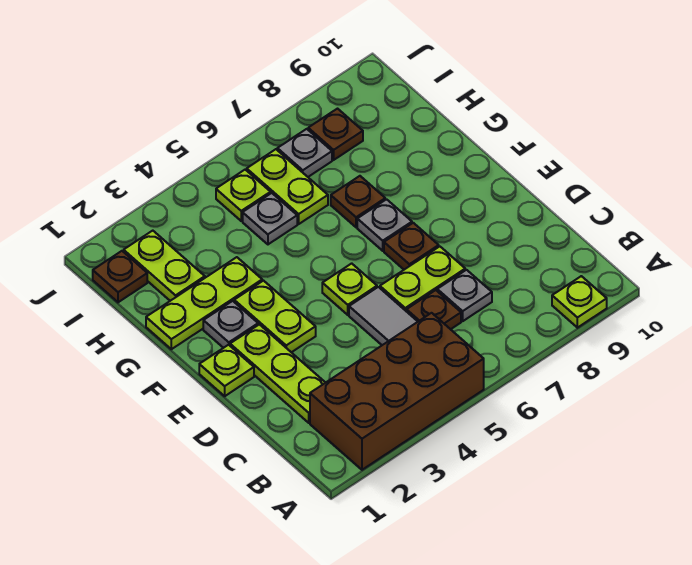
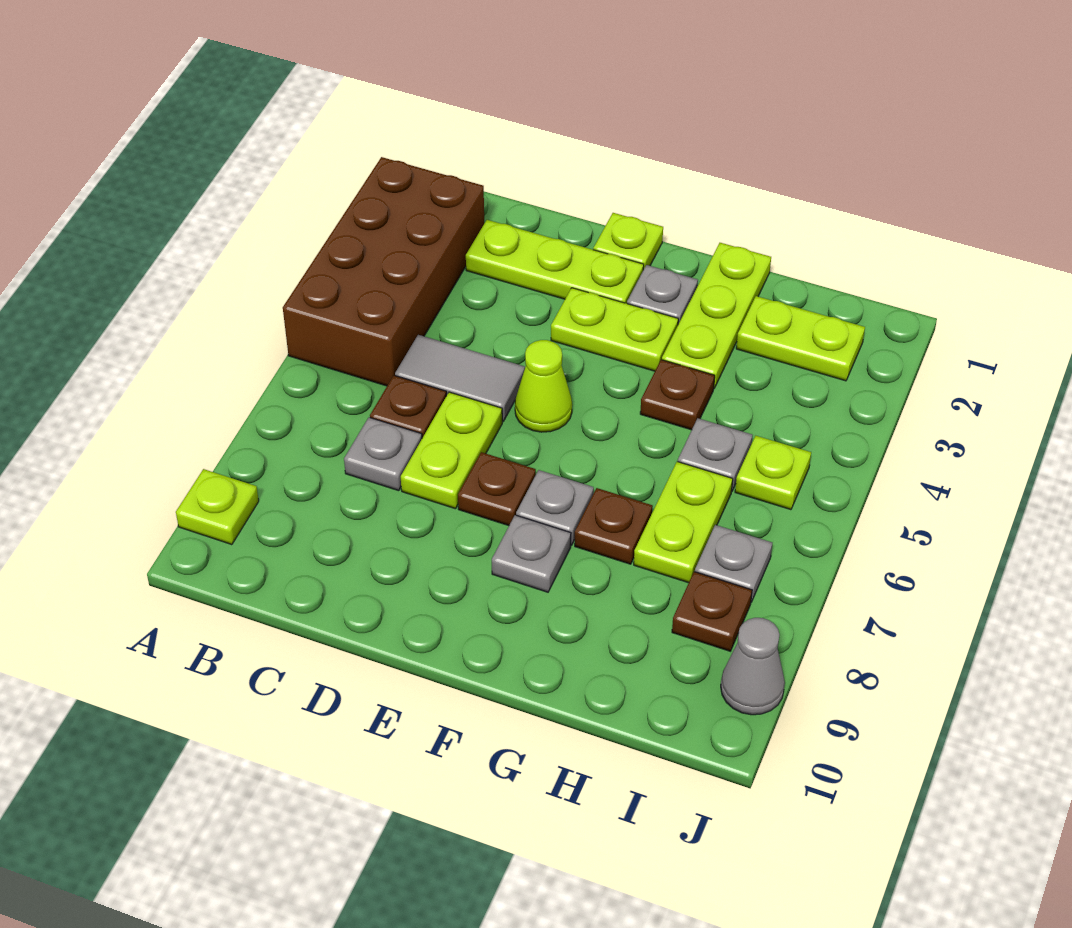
lime 1x1 plate [322,263,377,315] -> lime 1x1 cone [515,340,572,432]
none -> grey 1x1 plate [492,515,571,592]
lime 1x2 plate [247,149,328,224] -> lime 1x2 plate turned to [634,462,733,583]
brown 1x1 plate [93,251,147,302] -> brown 1x1 plate moved to [640,360,715,430]
none -> grey 1x1 cone [721,618,785,715]

